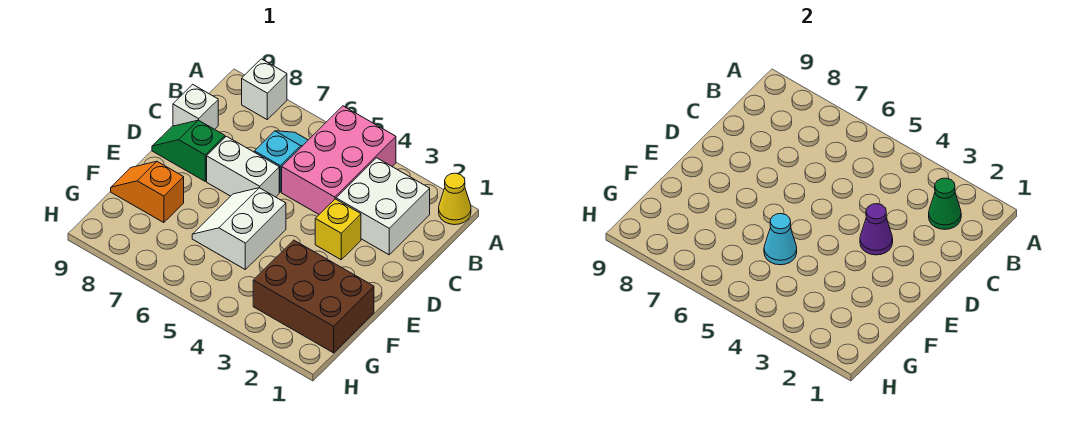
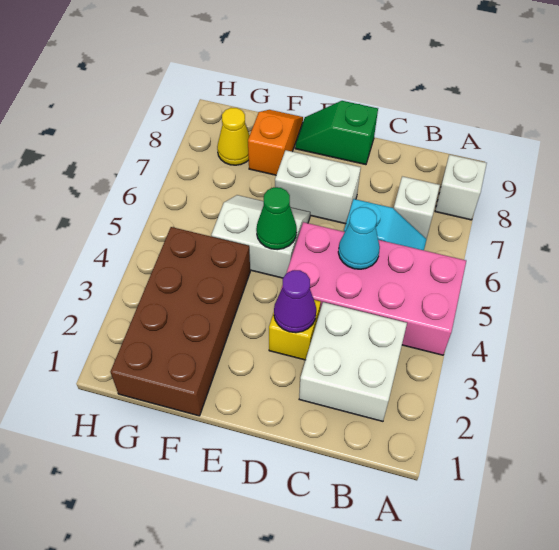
yellow 1x1 cone [439,173,471,225] -> yellow 1x1 cone moved to [217,108,250,165]
pink 2x3 brick [282,106,396,214] -> pink 2x4 brick [281,222,466,355]
green 1x1 cone [929,178,961,229] -> green 1x1 cone moved to [256,187,297,250]
white 1x1 brick [173,84,218,129] -> white 1x1 brick moved to [394,176,440,239]
white 1x2 brick [207,136,279,197] -> white 1x2 brick turned to [275,150,361,224]
green 1x2 slope [152,120,225,181] -> green 1x2 slope turned to [295,101,378,165]
brown 2x3 brick [253,240,374,353] -> brown 2x4 brick [110,227,250,416]
cyan 1x1 cone [764,214,797,265] -> cyan 1x1 cone moved to [338,207,380,269]

